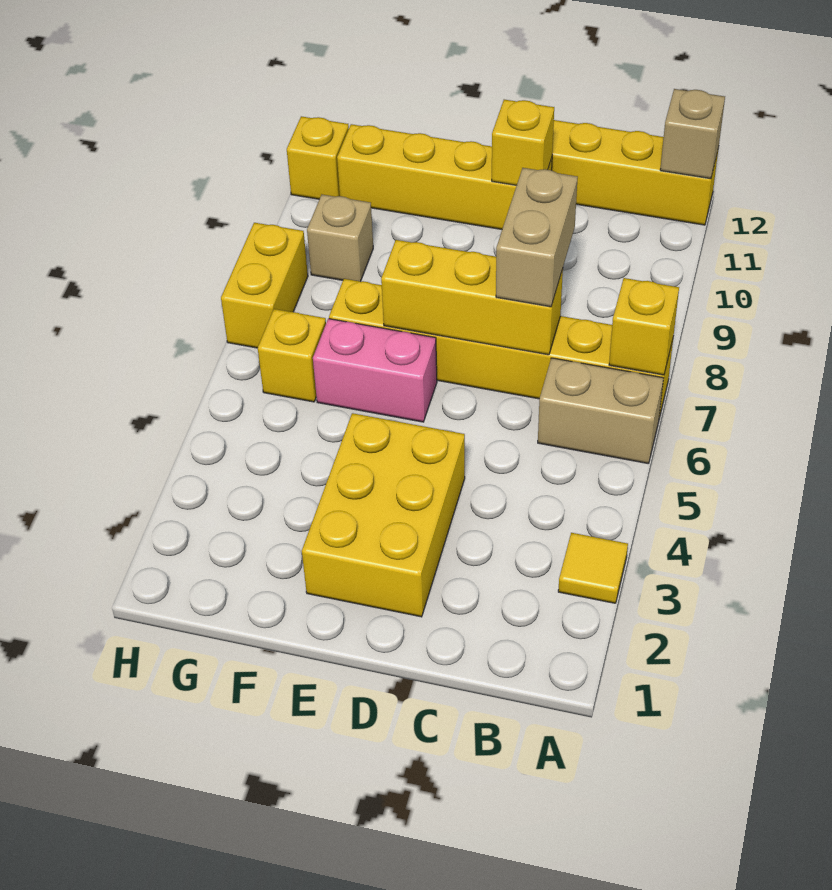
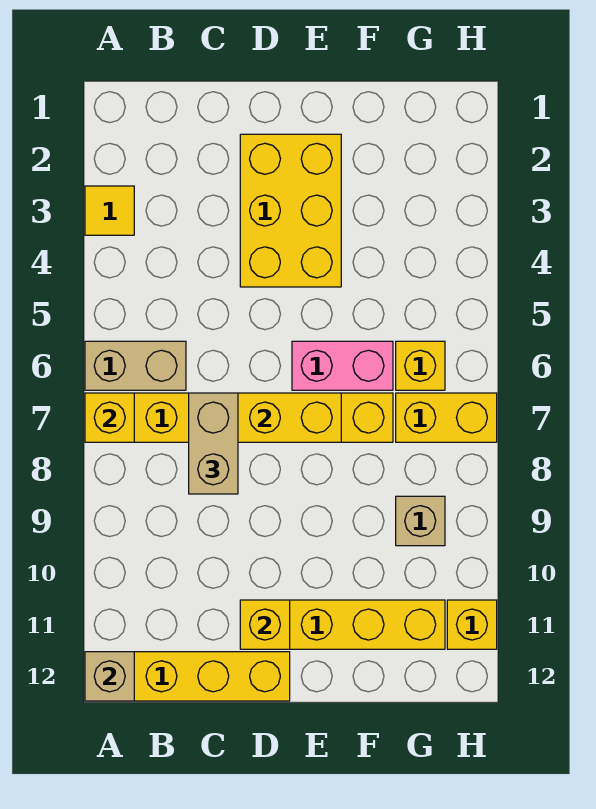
yellow 1x2 brick [221,223,308,348] -> yellow 1x2 brick turned to [396,393,497,442]

